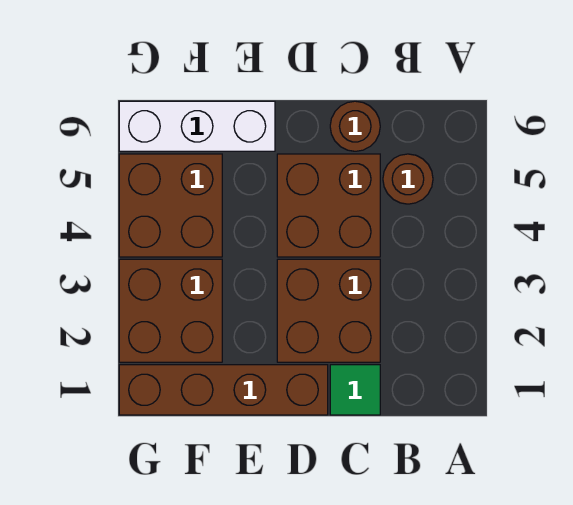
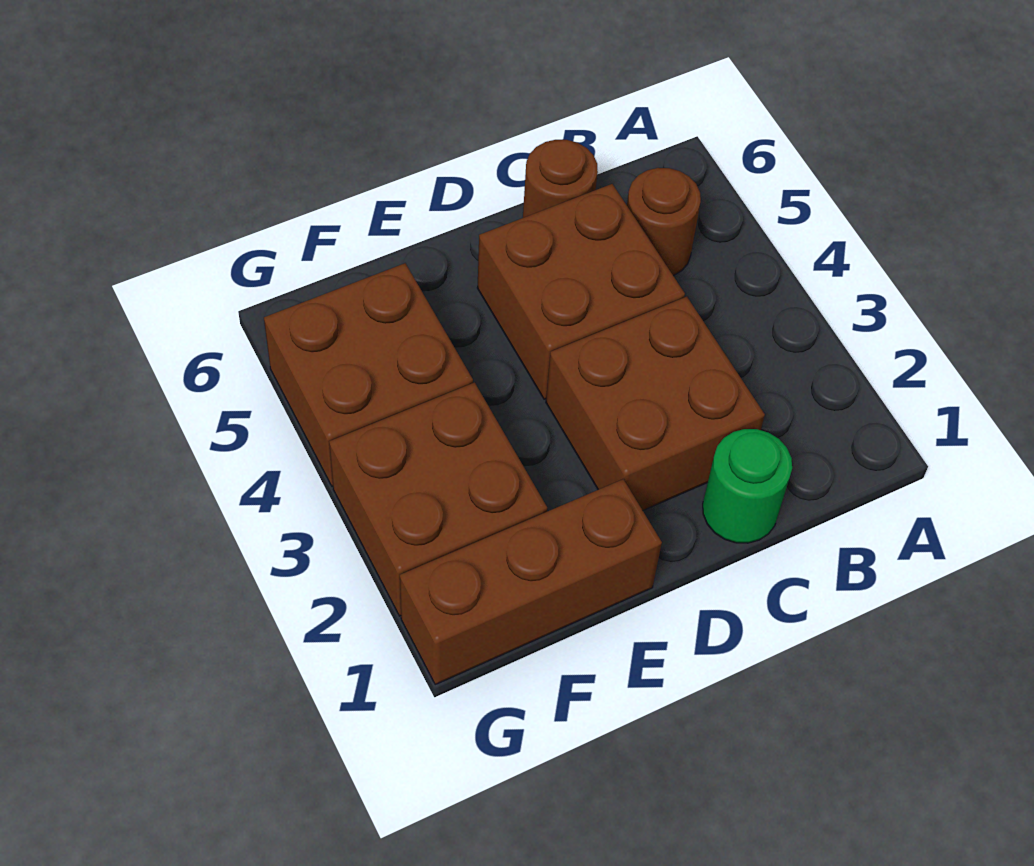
green 1x1 tile [330,365,380,415] -> green 1x1 round brick [703,429,792,543]
brown 1x4 brick [119,365,328,415] -> brown 1x3 brick [400,479,662,685]
white 1x3 brick [119,101,275,151] -> none

